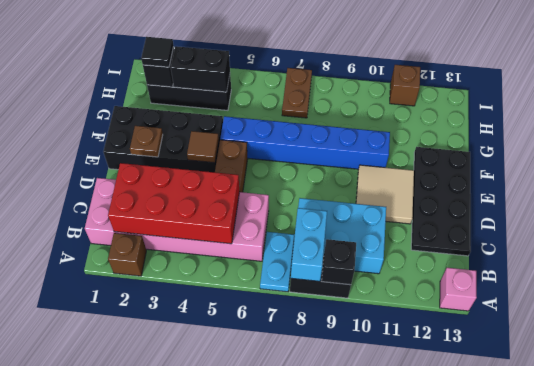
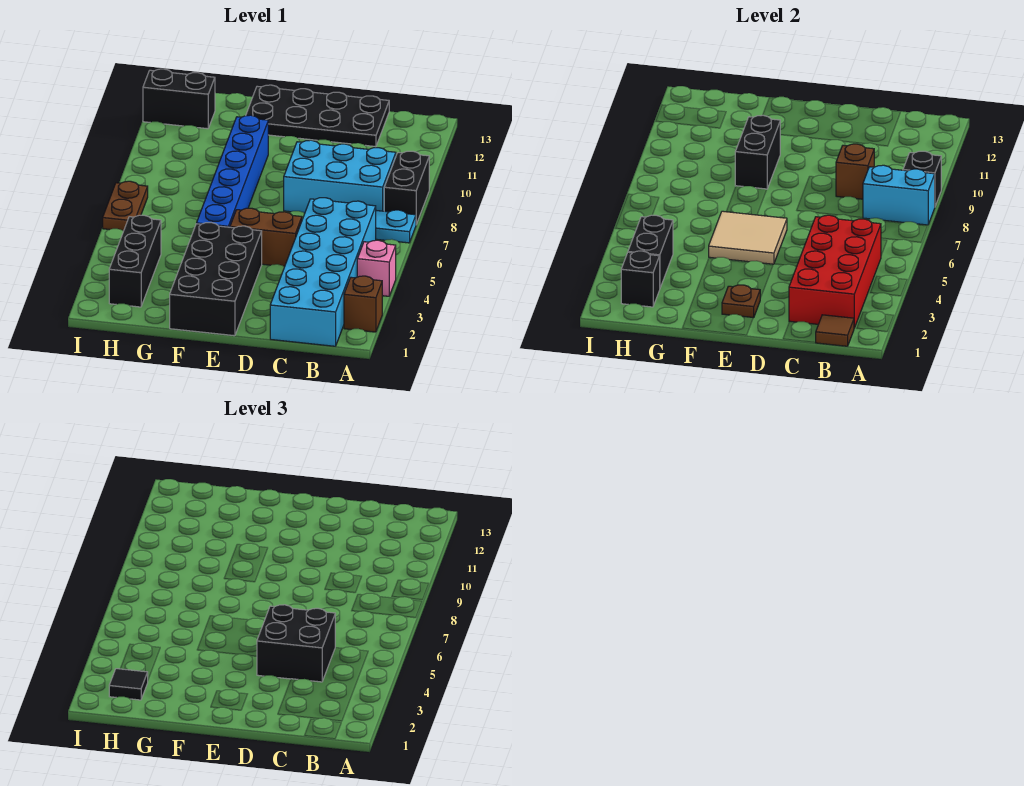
pink 1x1 brick [440,268,477,311] -> pink 1x1 brick moved to [357,240,396,296]
pink 2x6 brick [85,178,269,261] -> cyan 2x6 brick [270,198,376,346]
cyan 2x3 brick [298,198,386,274] -> cyan 2x3 brick turned to [284,140,396,213]
none -> black 2x2 brick [257,605,335,682]
tan 2x2 tile [356,165,414,224] -> tan 2x2 tile moved to [709,211,787,264]
brown 1x1 tile [187,131,219,163] -> brown 1x1 tile moved to [815,315,854,346]
none -> black 1x2 brick [735,115,780,189]
brown 1x2 plate [282,68,312,118] -> brown 1x2 plate turned to [103,181,148,231]
none -> black 1x2 brick [143,69,215,129]
brown 1x1 brick [390,65,420,106] -> brown 1x1 brick moved to [836,144,874,199]

